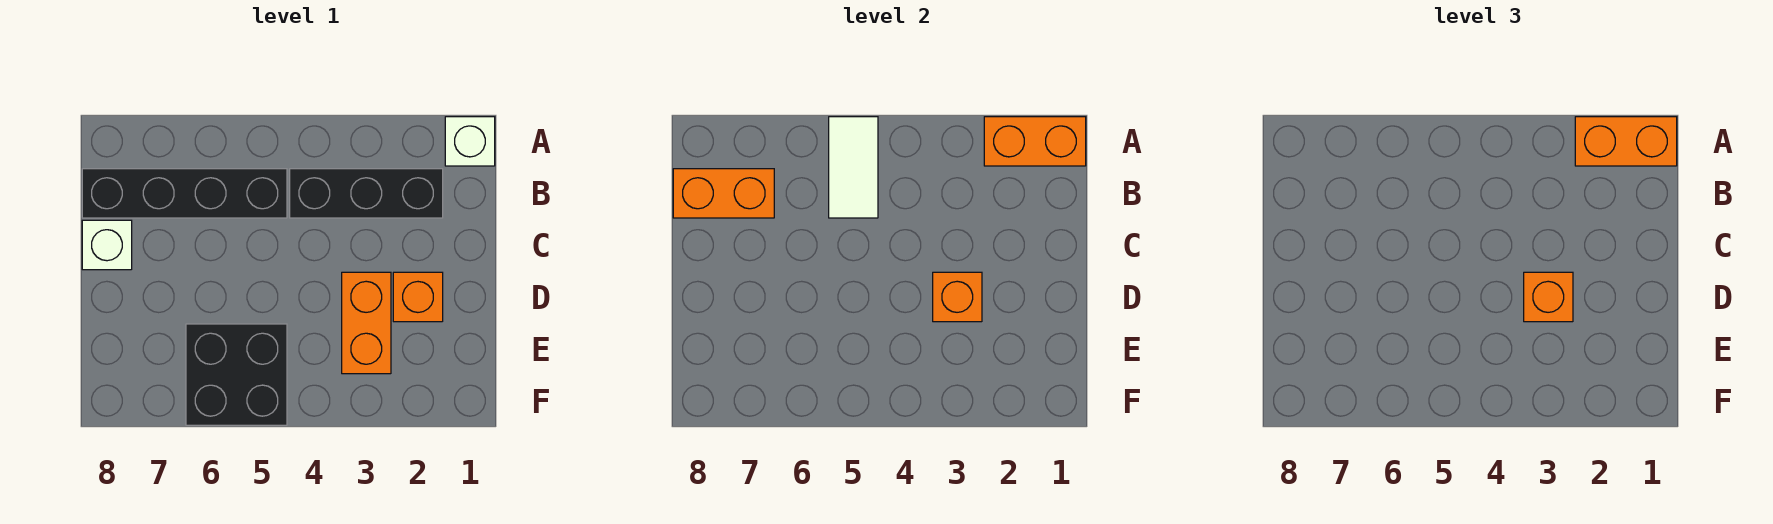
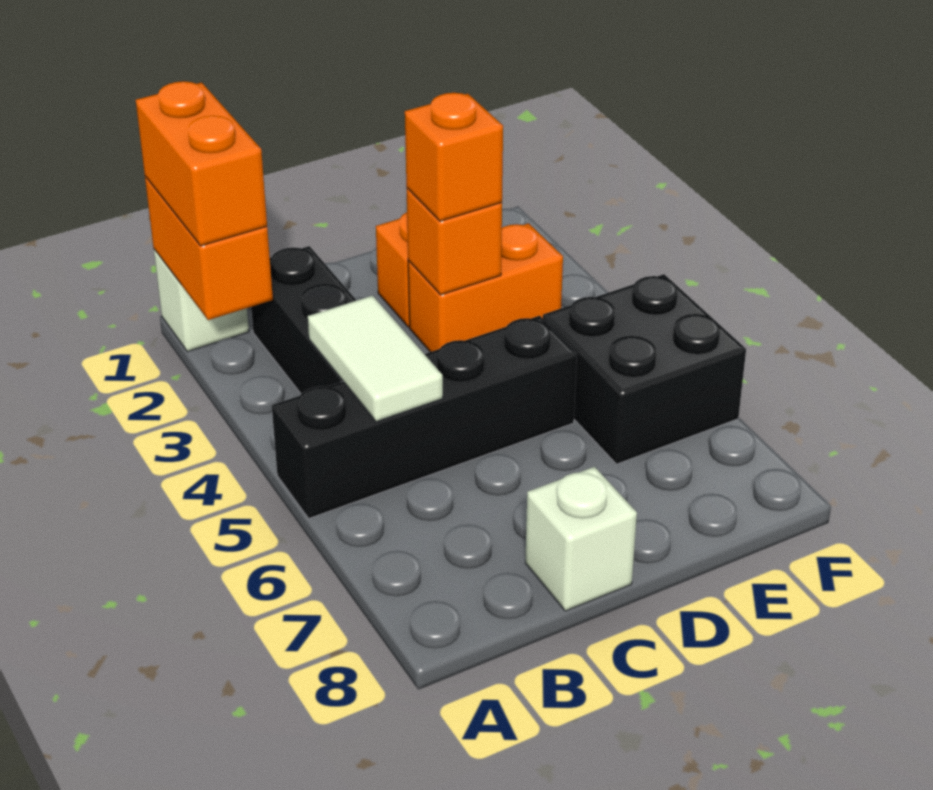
white 1x2 tile [829,117,878,218] -> white 1x2 tile turned to [308,296,443,422]
black 1x4 brick [82,169,287,218] -> black 1x4 brick turned to [272,316,577,518]
orange 1x2 brick [673,169,774,218] -> none

